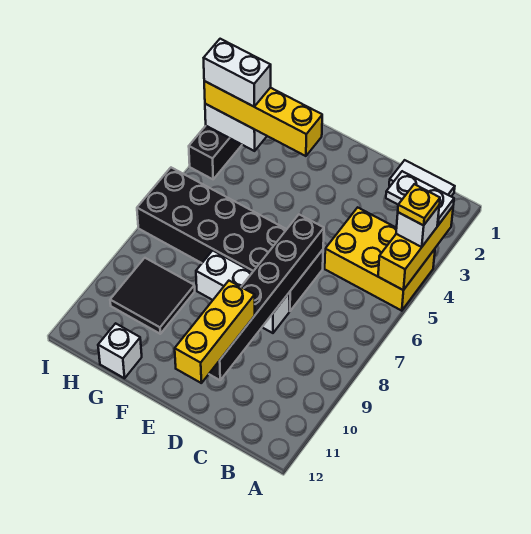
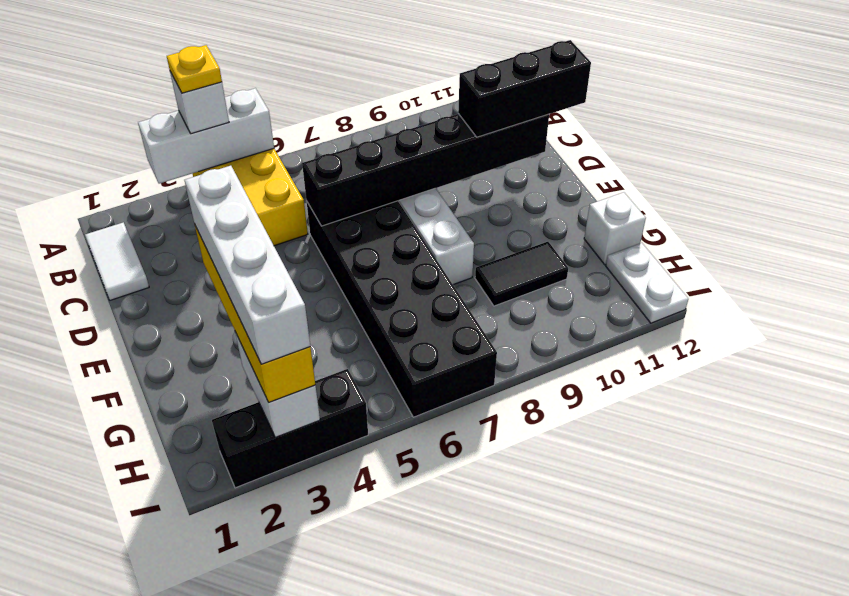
yellow 1x3 brick [378,207,453,290] -> white 1x3 brick [138,88,274,184]
white 1x2 plate [386,171,454,225] -> white 1x2 plate moved to [606,243,688,323]
yellow 1x3 brick [175,281,255,383] -> black 1x3 brick [458,40,591,137]
black 2x2 tile [110,258,195,334] -> black 1x2 tile [475,242,568,306]
white 1x2 brick [204,39,271,107] -> white 1x4 brick [184,166,310,364]

